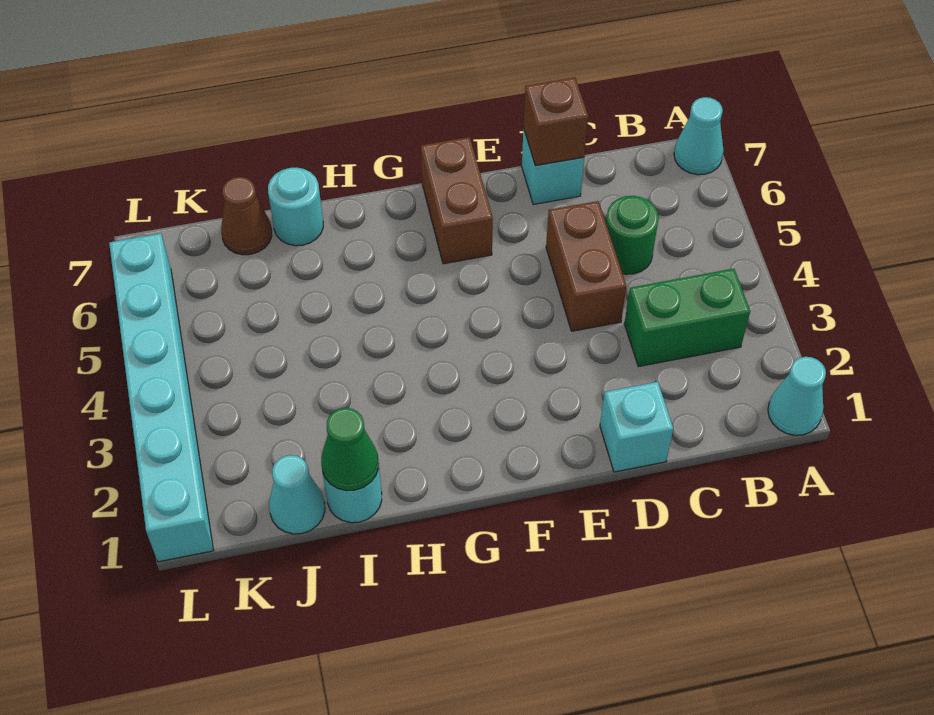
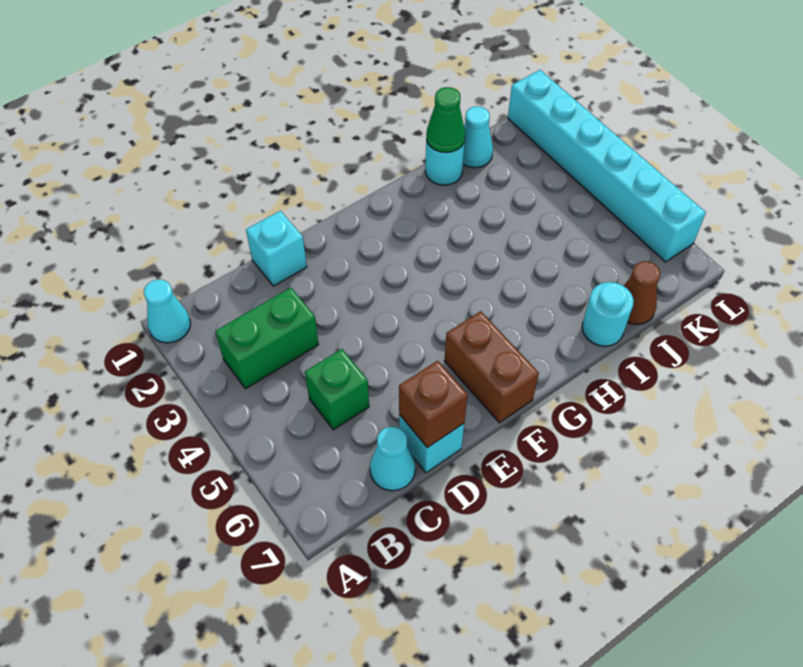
cyan 1x1 cone [674,97,723,175] -> cyan 1x1 cone moved to [370,427,415,491]
green 1x1 round brick [606,196,659,274] -> green 1x1 brick [305,349,369,430]
brown 1x2 brick [546,201,626,331] -> none

